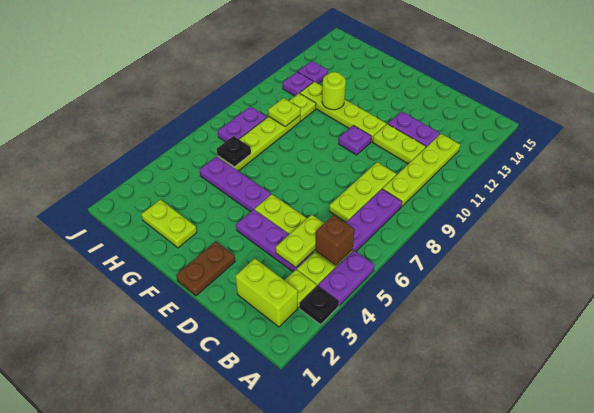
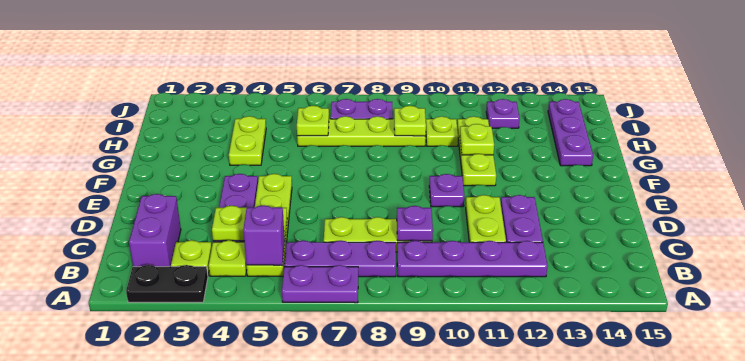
black 1x1 plate [300,285,339,325] -> black 1x2 plate [126,265,208,302]
purple 1x2 plate [319,250,375,305] -> purple 1x2 plate moved to [282,265,358,303]
lime 1x2 brick [235,259,298,327] -> purple 1x2 brick [129,194,181,267]
brown 1x1 brick [315,215,355,265] -> purple 1x1 brick [243,205,285,265]
lime 1x4 plate [383,134,460,207] -> purple 1x4 plate [397,241,548,277]
brown 1x2 plate [176,242,235,296] -> none
lime 1x4 plate [300,82,386,142] -> lime 1x3 plate [457,116,496,186]
purple 1x3 plate [199,156,271,212] -> purple 1x3 plate moved to [548,99,593,166]
lime 1x2 plate [141,200,197,248] -> lime 1x2 plate moved to [229,116,266,165]
lime 1x1 round brick [322,72,346,110] -> lime 1x1 plate [460,124,494,155]
black 1x1 plate [217,136,251,167] -> lime 1x1 plate [297,106,329,136]
purple 1x1 plate [283,72,313,96] -> purple 1x1 plate moved to [397,206,433,241]

